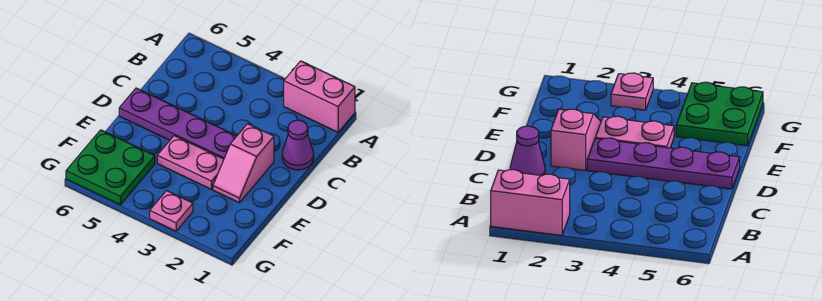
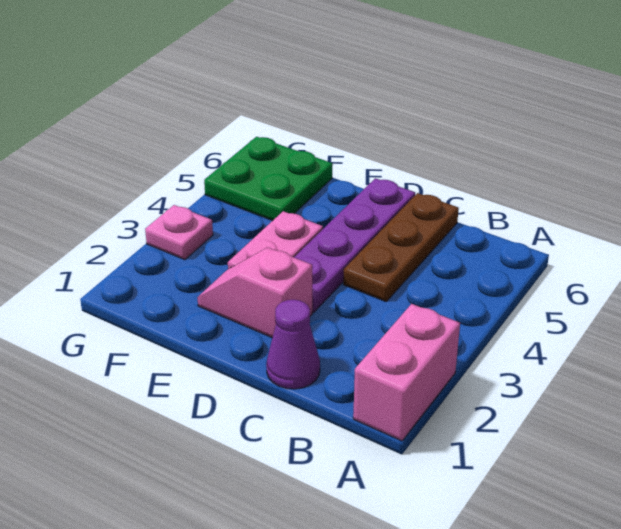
none -> brown 1x3 plate [343,193,459,301]

